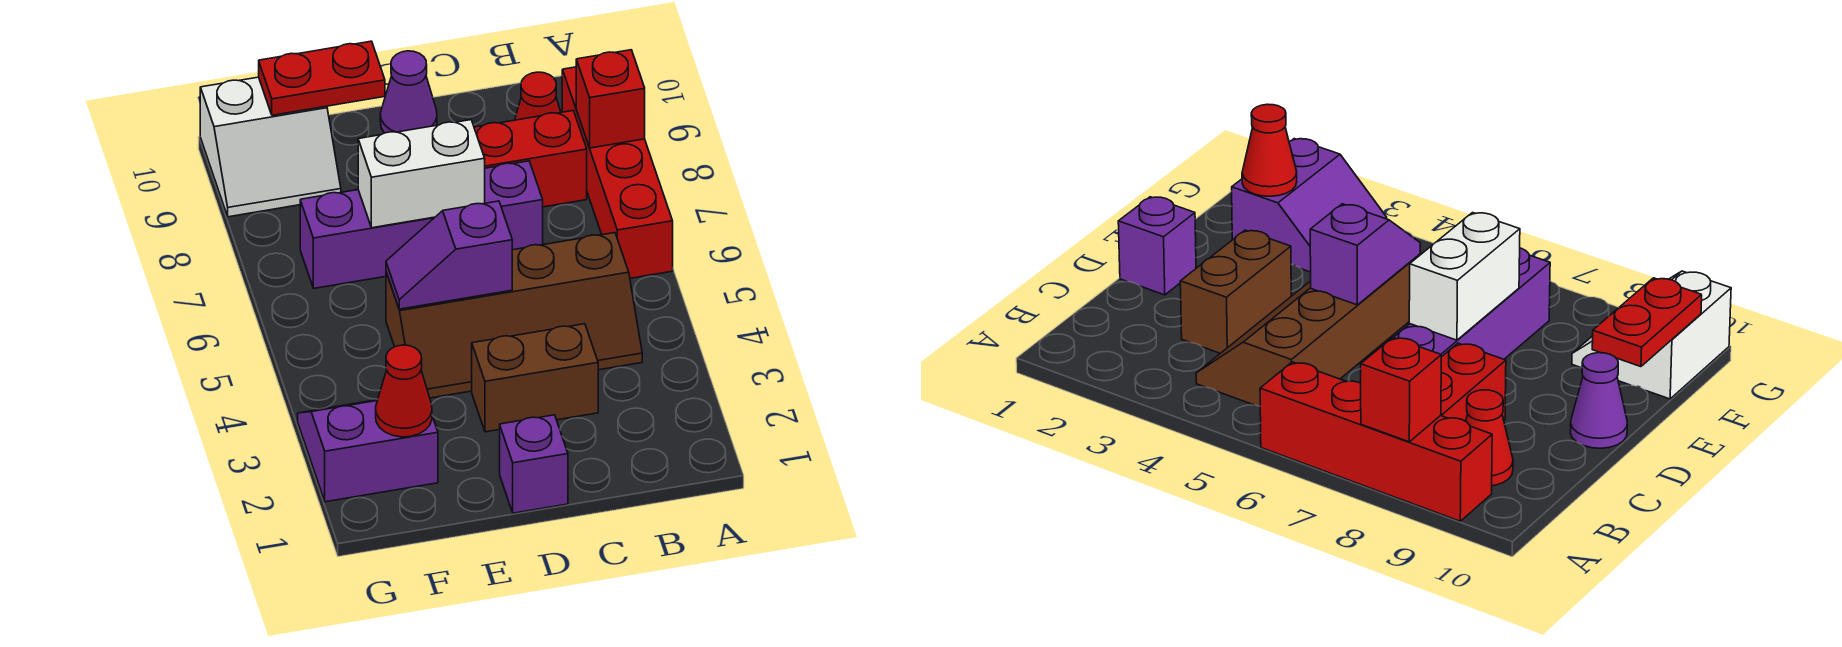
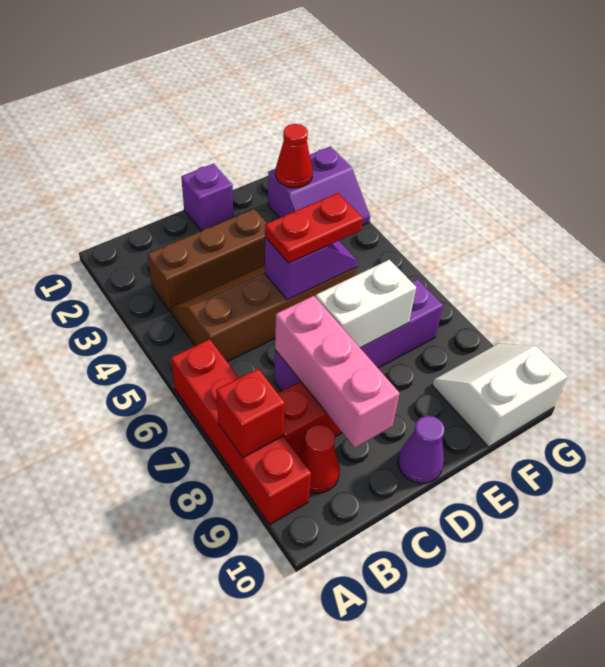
brown 1x2 brick [472,324,598,432] -> brown 1x3 brick [148,209,267,312]
none -> pink 1x3 brick [275,296,400,448]
red 1x2 plate [259,41,385,115] -> red 1x2 plate moved to [265,193,363,263]

